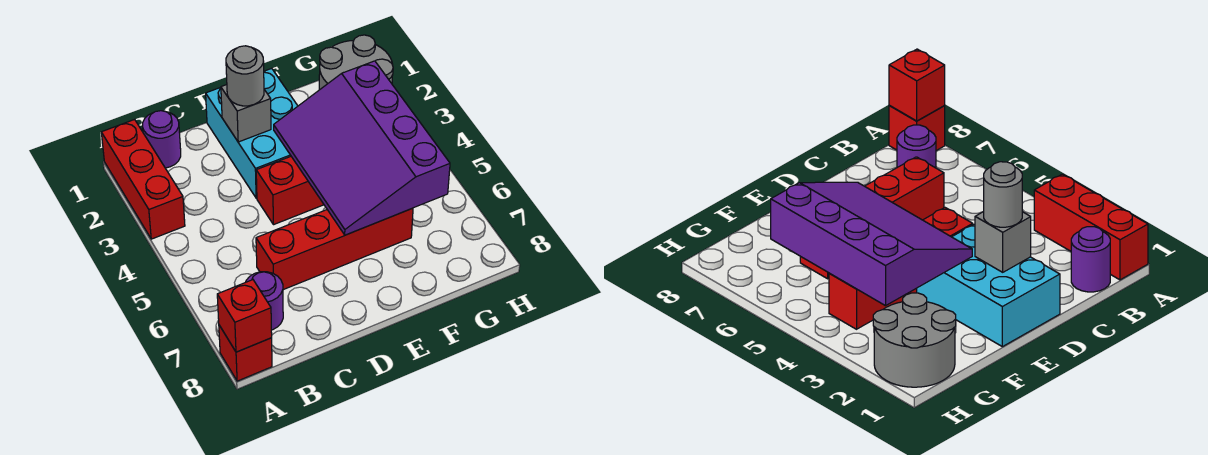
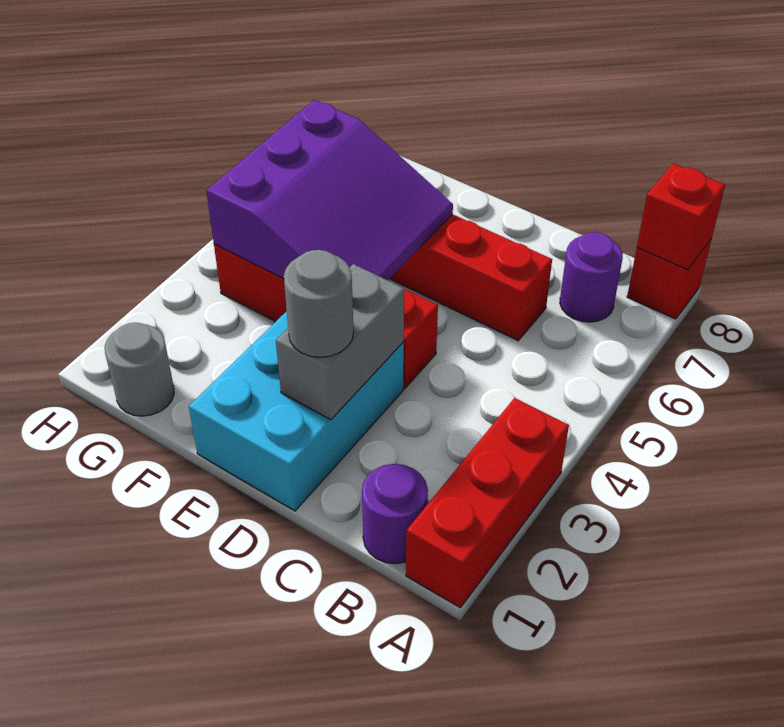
grey 1x1 brick [221,85,271,142] -> grey 1x2 brick [276,264,404,420]
purple 3x4 slope [274,61,450,235] -> purple 3x3 slope [206,100,453,280]
grey 2x2 round brick [319,35,393,90] -> grey 1x1 round brick [105,323,174,416]

